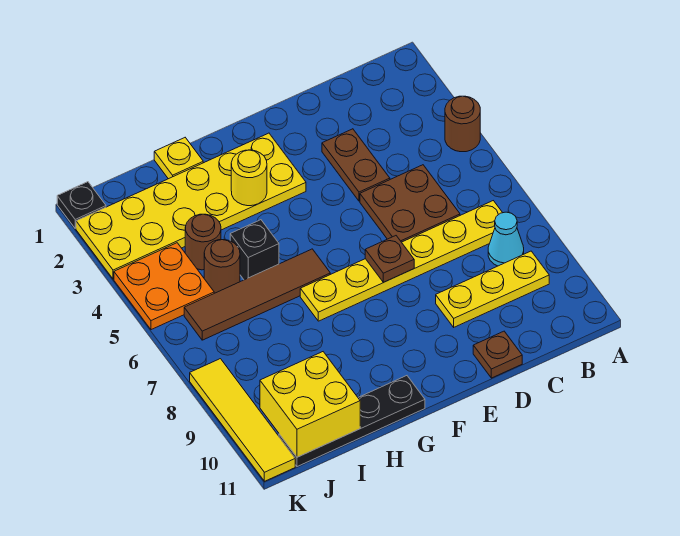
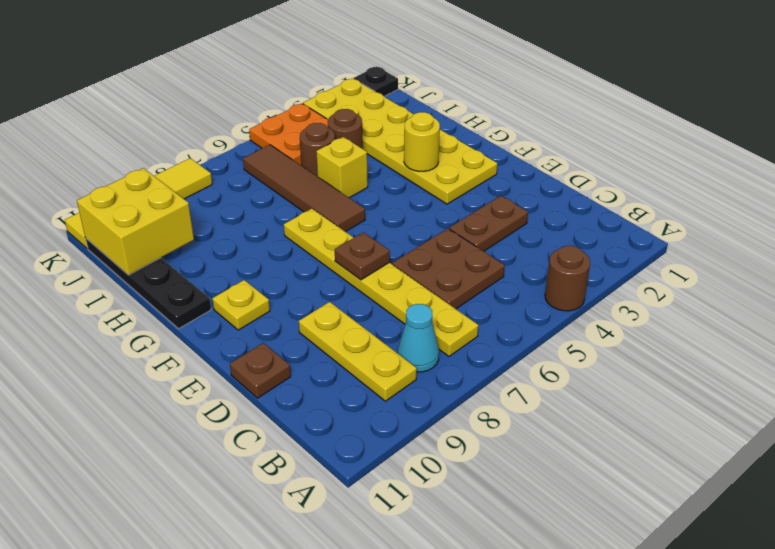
yellow 1x1 plate [154,138,203,179] -> yellow 1x1 plate moved to [212,280,270,330]
black 1x1 brick [230,220,279,280] -> yellow 1x1 brick [316,137,368,198]

